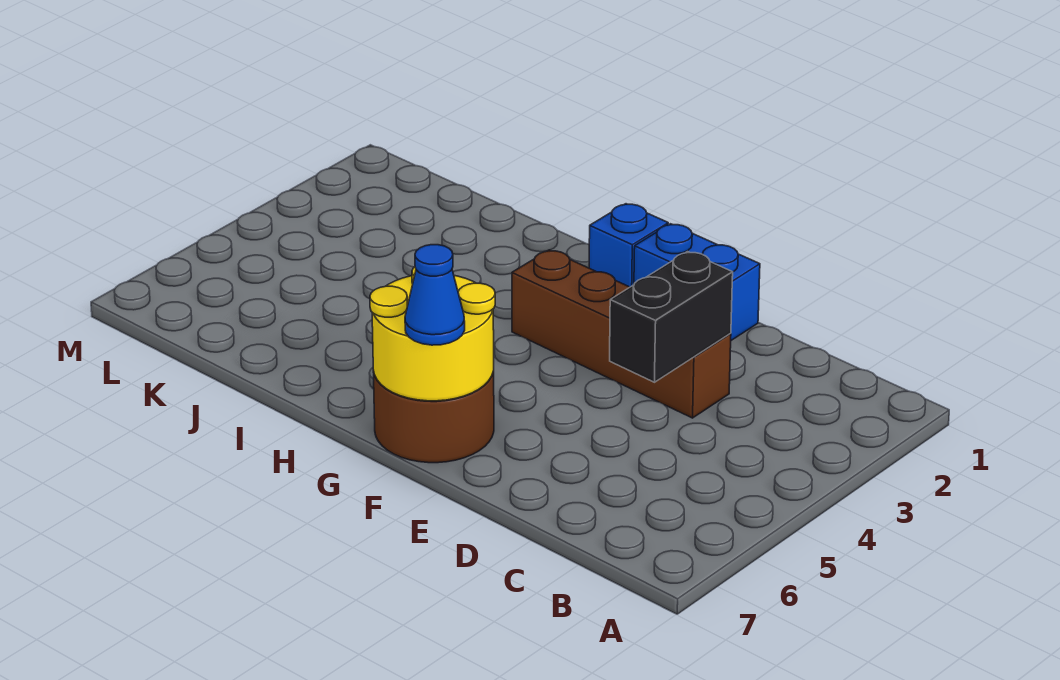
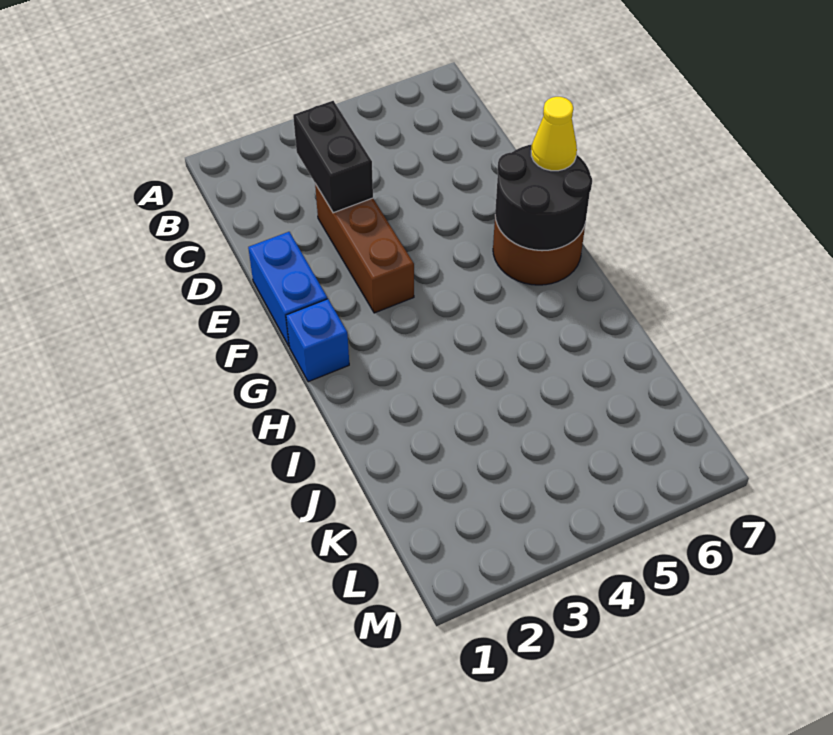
brown 1x4 brick [512,250,731,418] -> brown 1x3 brick [315,184,414,313]
black 1x2 brick [610,252,733,382] -> black 1x2 brick turned to [293,101,373,213]
yellow 2x2 round brick [370,267,495,401] -> black 2x2 round brick [495,145,592,251]
blue 1x1 cone [405,245,465,345] -> yellow 1x1 cone [531,97,577,171]

